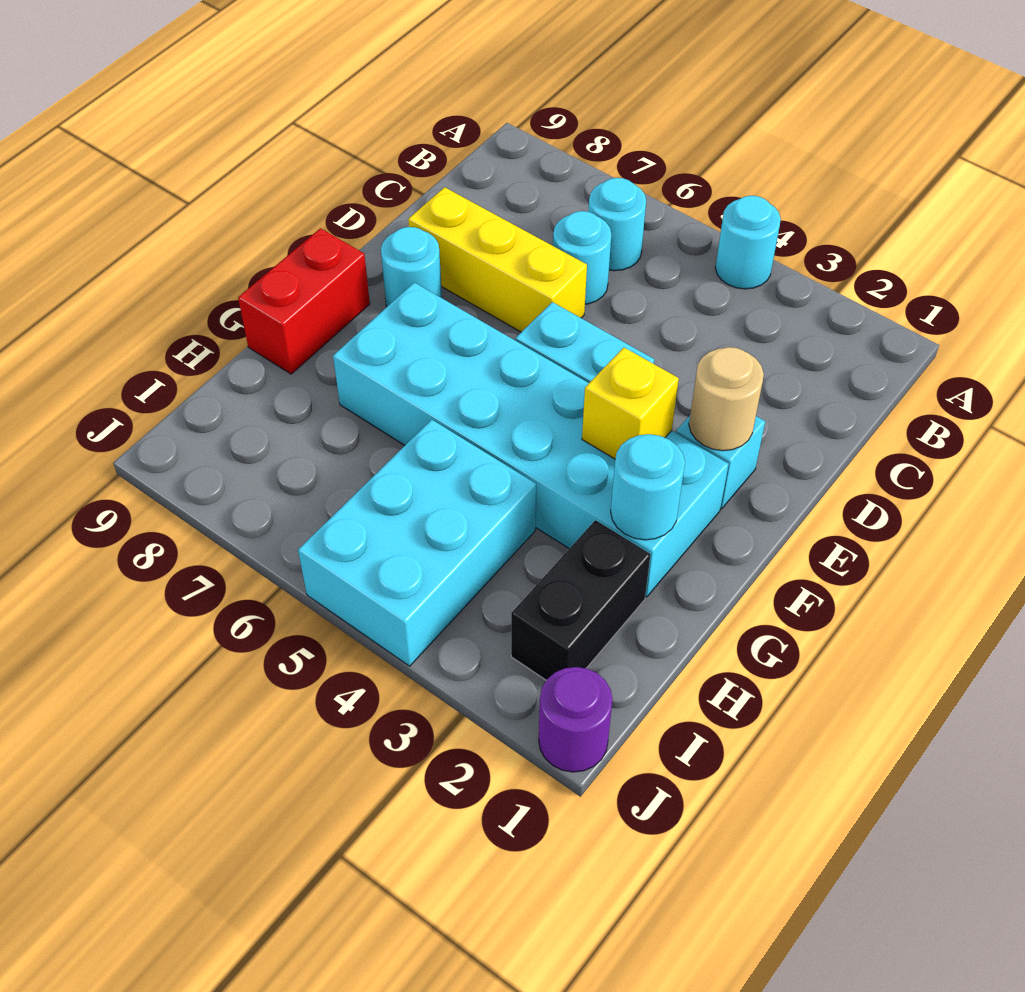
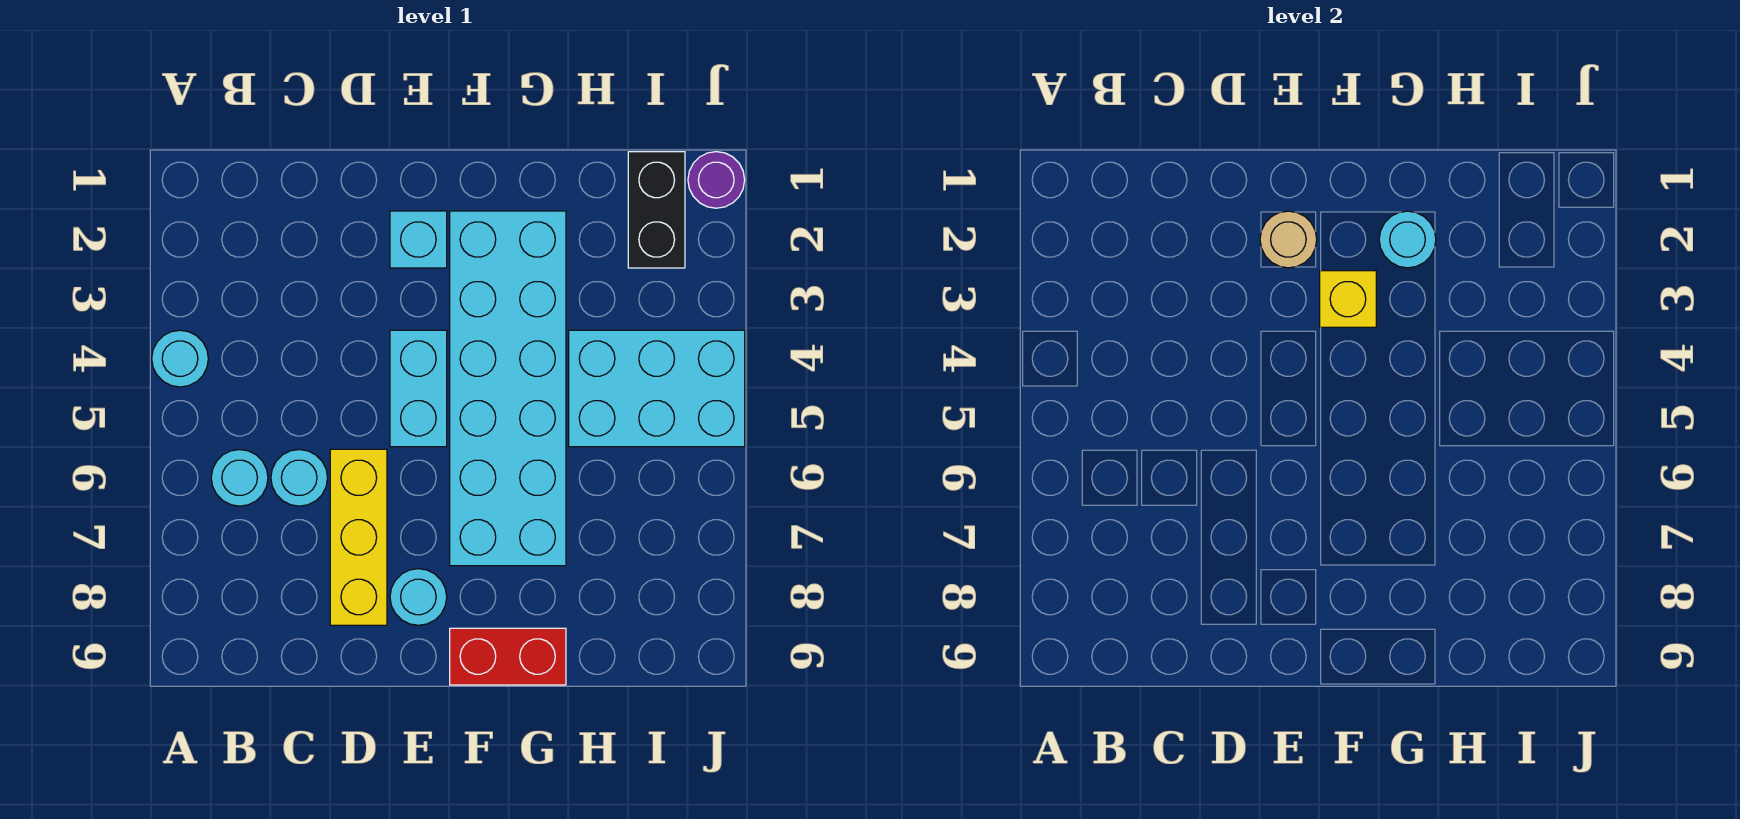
black 1x2 brick [511,520,651,680] -> black 1x2 brick turned to [628,152,685,268]

